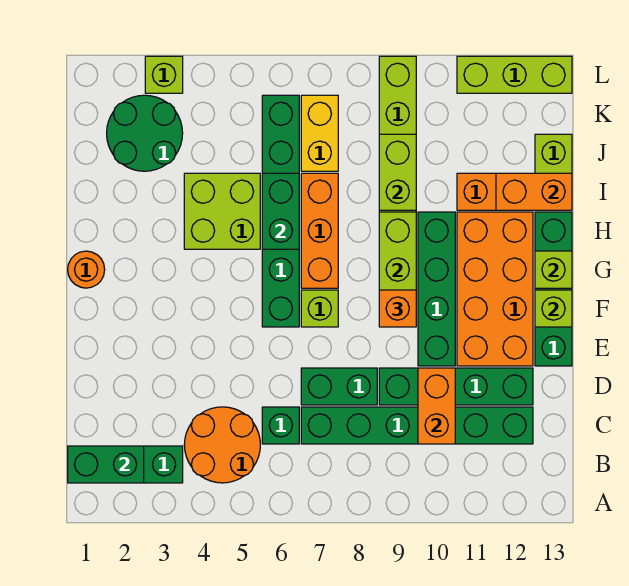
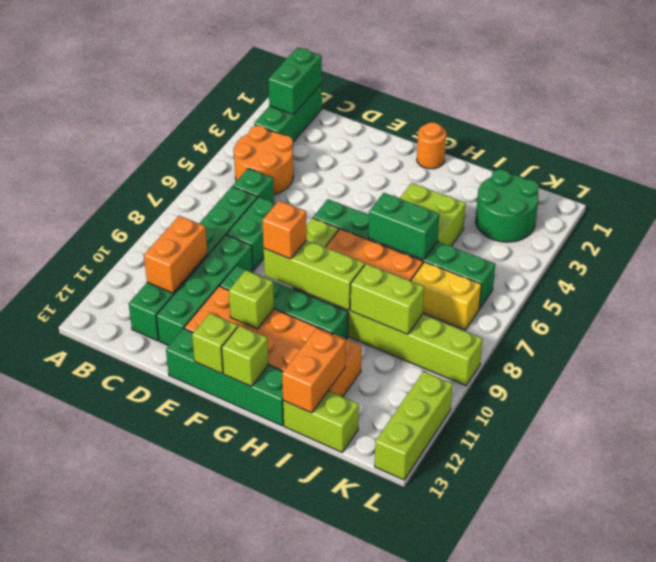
orange 1x2 brick [418,368,455,444] -> orange 1x2 brick turned to [144,216,207,293]
lime 1x1 brick [145,56,183,93] -> lime 1x1 brick moved to [229,270,274,329]

